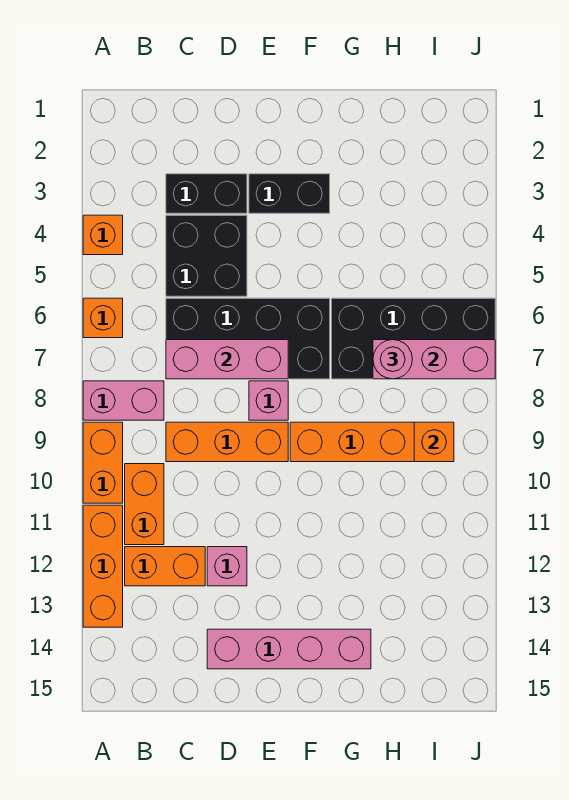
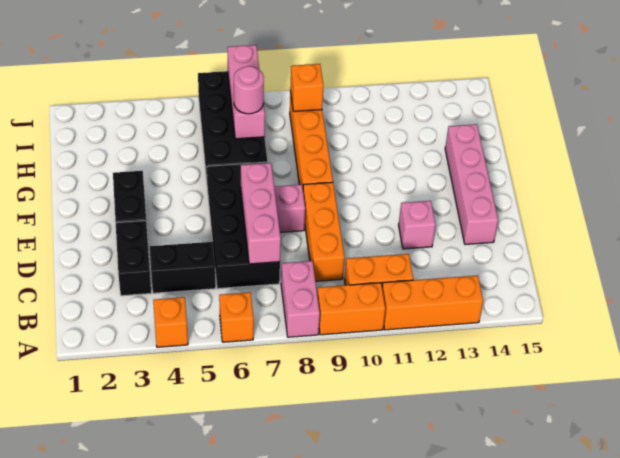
orange 1x2 brick [125,547,205,586] -> none
black 2x2 brick [166,215,247,296] -> black 1x2 brick [150,242,216,293]

